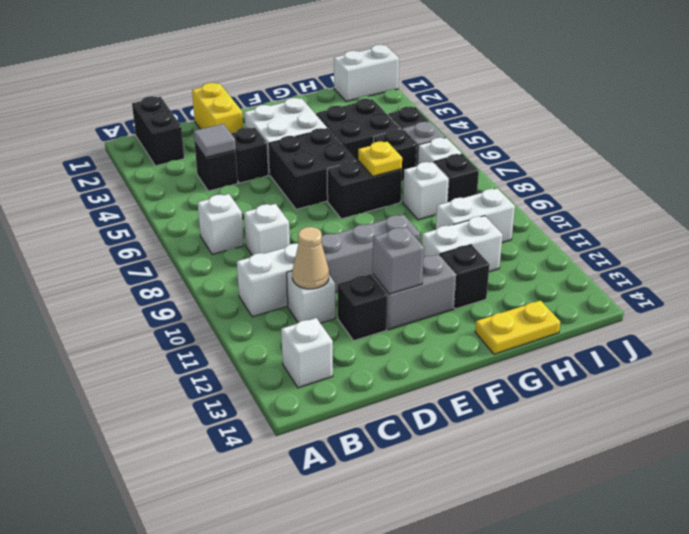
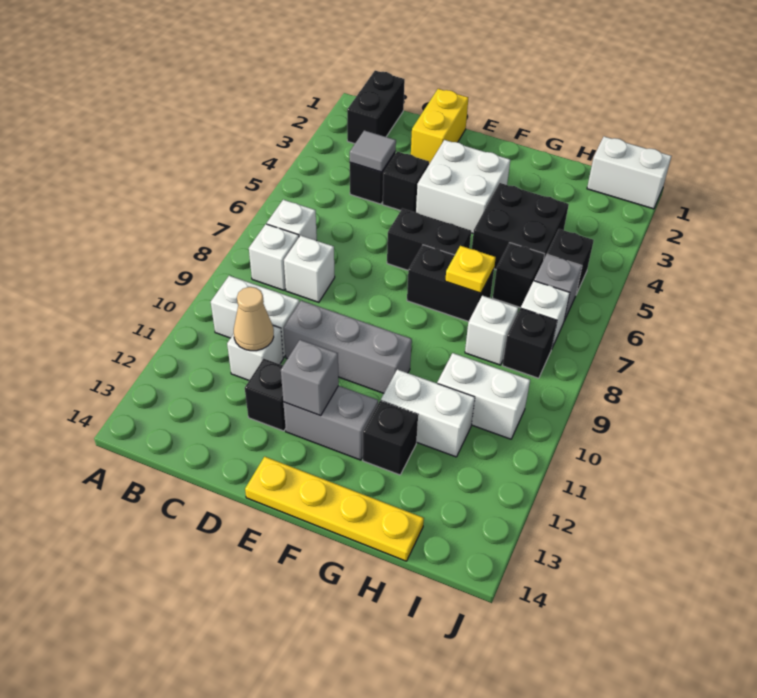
white 1x1 brick [281,318,333,388] -> white 1x1 brick moved to [249,224,299,290]
black 2x2 brick [269,128,356,209] -> black 1x2 brick [387,209,471,270]
yellow 1x2 plate [475,301,560,354] -> yellow 1x4 plate [245,457,424,561]

